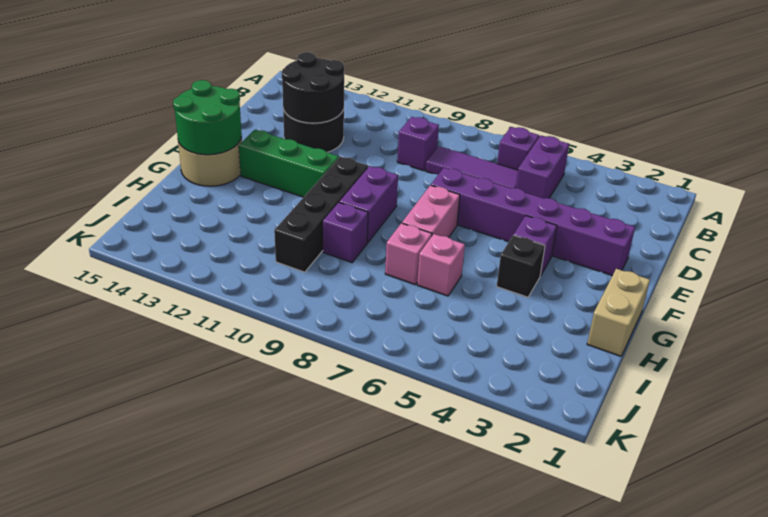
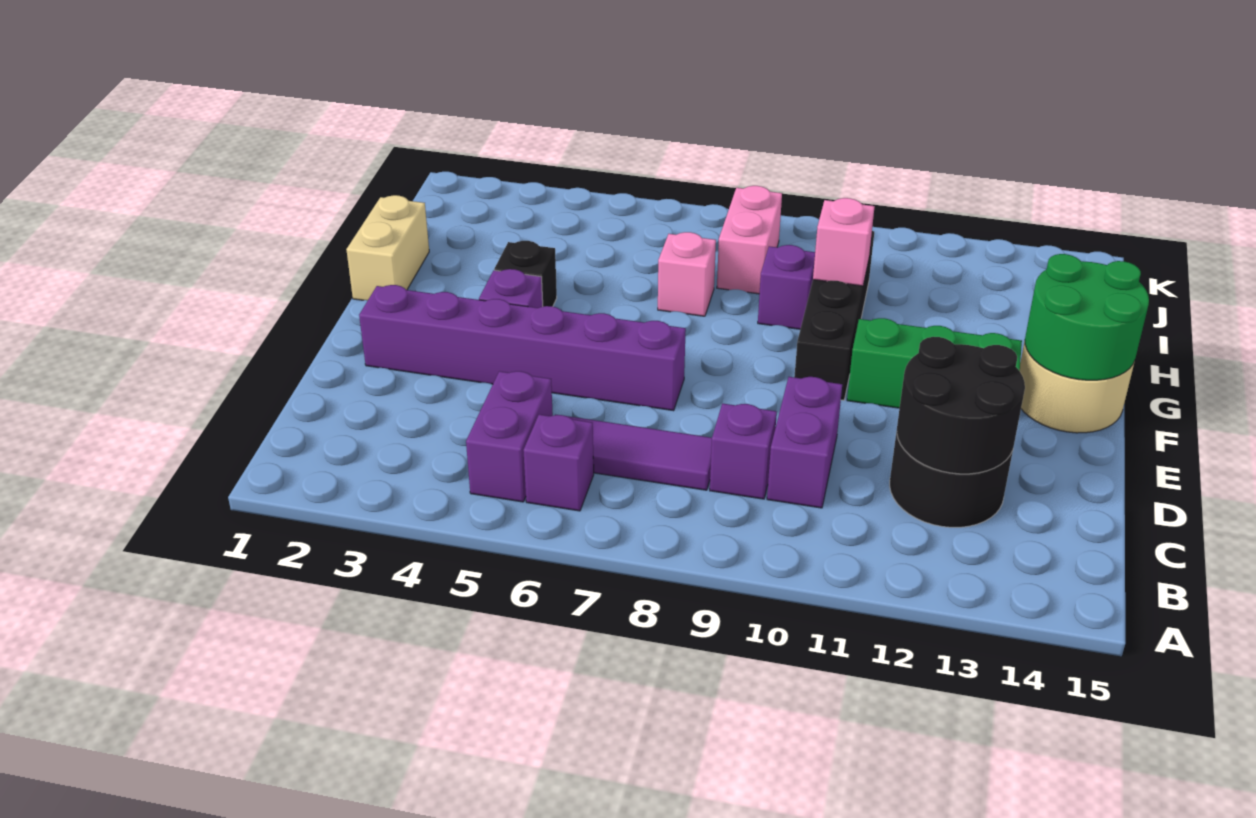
pink 1x2 brick [402,185,460,237] -> pink 1x2 brick moved to [717,186,782,294]
purple 1x2 brick [339,166,398,243] -> purple 1x2 brick moved to [767,377,842,508]
pink 1x1 brick [417,234,465,296] -> pink 1x1 brick moved to [813,198,875,286]

